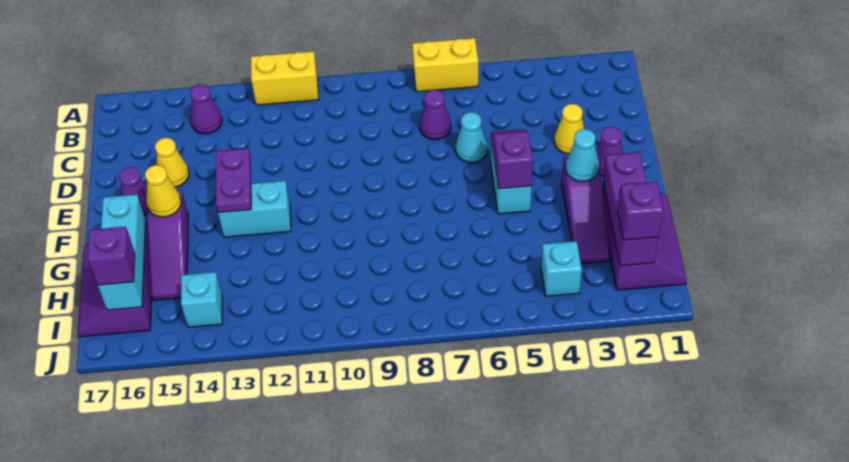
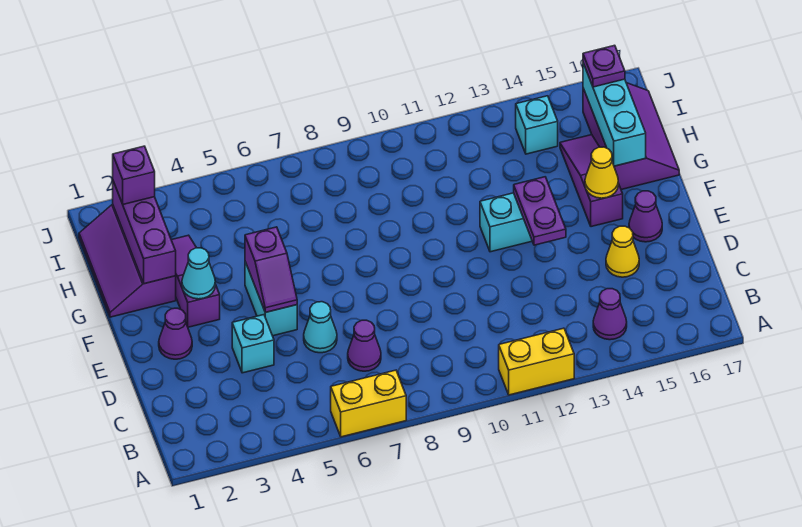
yellow 1x1 cone [555,104,584,154] -> none
cyan 1x1 brick [541,241,582,296] -> cyan 1x1 brick moved to [232,315,274,373]
purple 1x1 brick [88,227,135,285] -> purple 1x1 plate [583,45,625,87]

